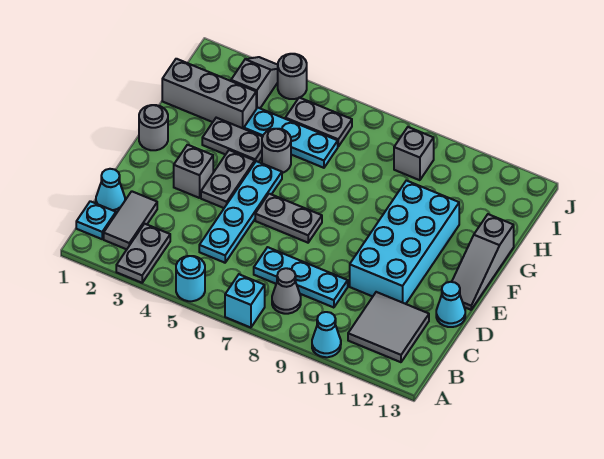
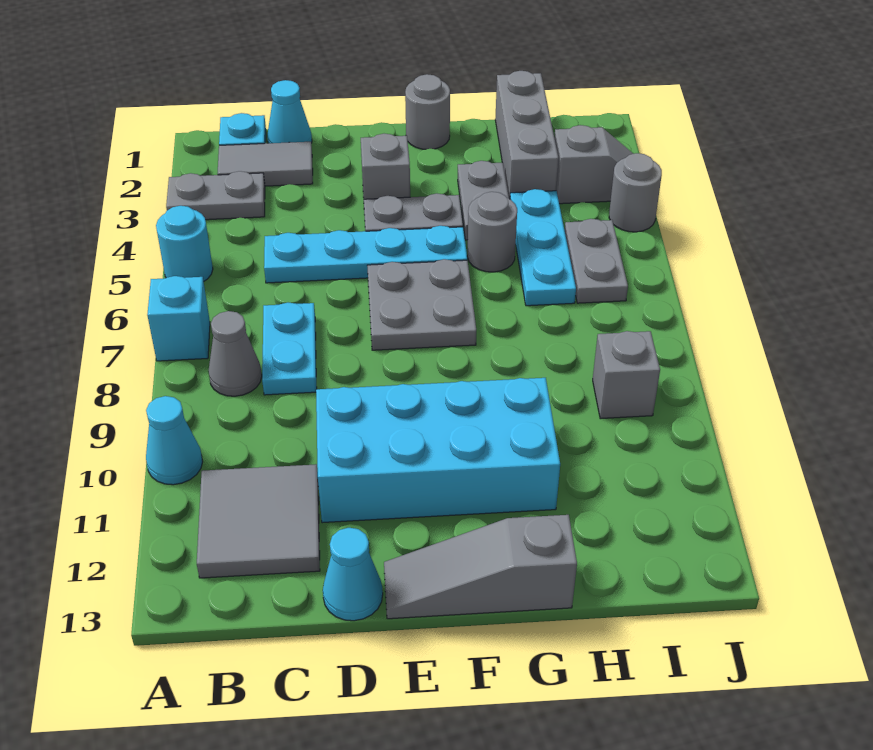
cyan 1x3 plate [254,247,348,308] -> cyan 1x2 plate [262,303,317,395]
grey 1x2 plate [255,194,322,243] -> grey 2x2 plate [367,259,476,350]

